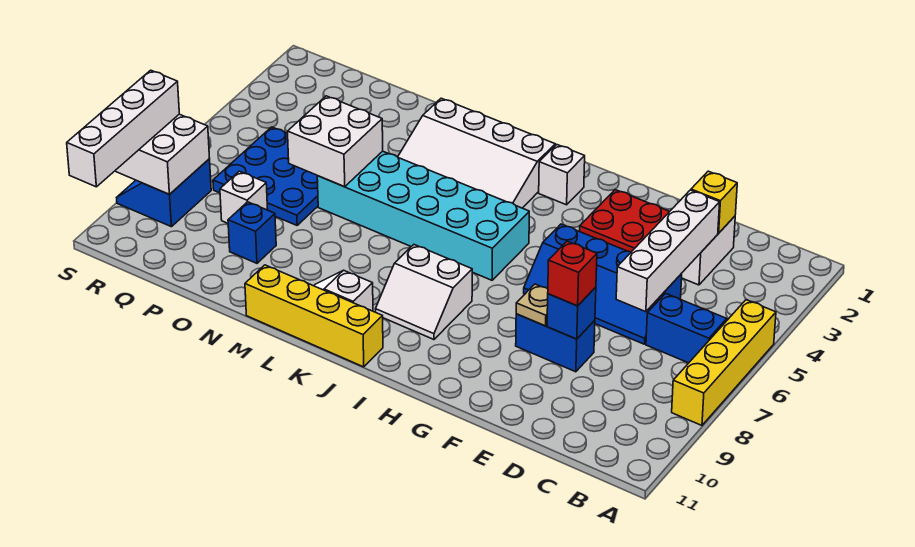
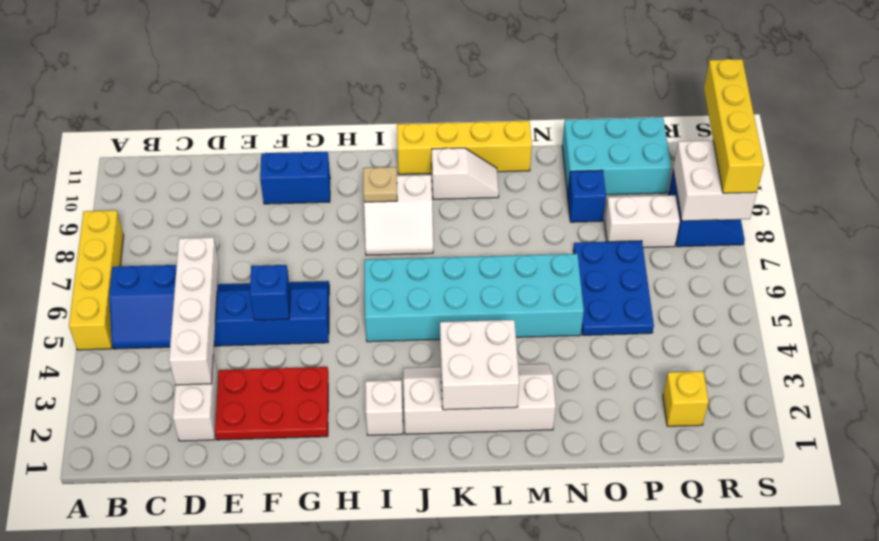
yellow 1x1 brick [691,171,737,233] -> yellow 1x1 brick moved to [663,371,709,426]
blue 1x2 brick [516,314,595,372] -> blue 1x2 brick moved to [260,152,330,204]
blue 1x1 brick [547,287,596,339] -> blue 1x1 brick moved to [250,265,290,320]
red 1x1 brick [548,241,597,306] -> none
tan 1x1 plate [516,284,548,326] -> tan 1x1 plate moved to [363,167,397,202]
white 2x2 slope [376,245,472,340] -> white 2x2 slope turned to [364,175,433,255]
white 3x4 slope [398,98,555,208] -> white 2x4 slope [403,364,556,434]
white 2x2 brick [288,96,383,187] -> white 2x2 brick moved to [440,320,519,410]
blue 3x3 plate [213,127,318,225] -> blue 2x3 plate [573,241,654,335]
none -> cyan 2x3 brick [562,117,671,195]
white 1x1 brick [220,171,268,223] -> white 1x2 brick [605,195,680,248]
white 1x4 brick [67,70,179,187] -> yellow 1x4 brick [704,59,764,193]

